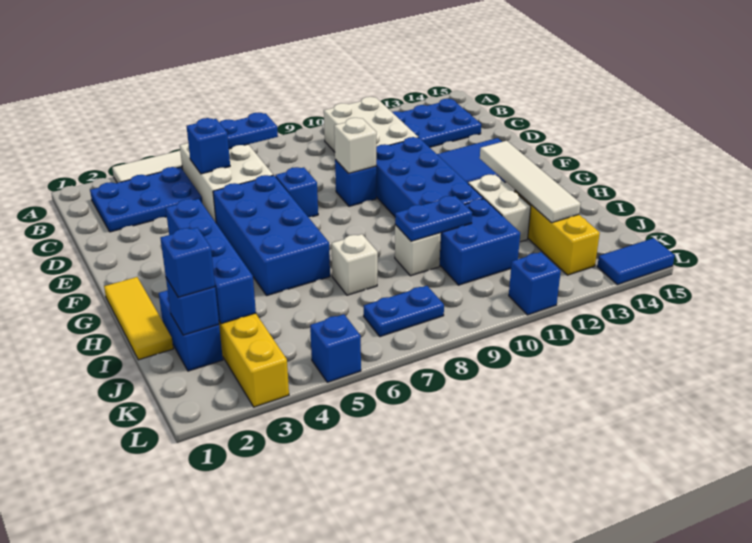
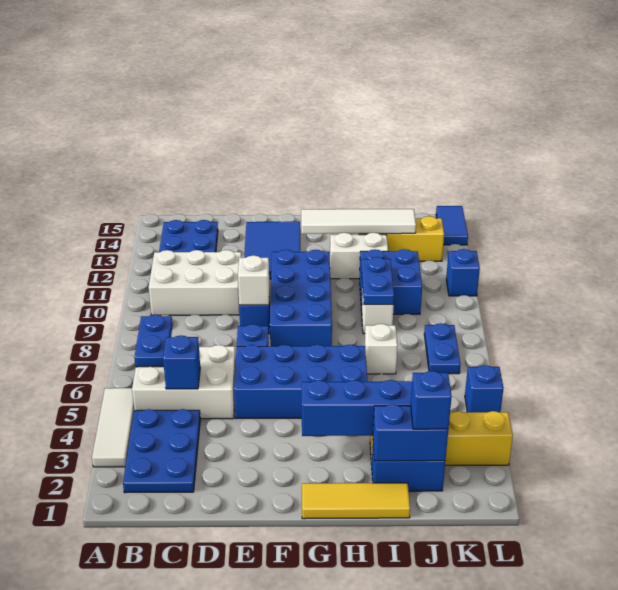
blue 2x4 brick [376,137,483,216] -> blue 2x4 brick turned to [270,250,332,346]
blue 1x1 brick [166,278,219,335] -> blue 1x2 brick [373,404,448,461]

